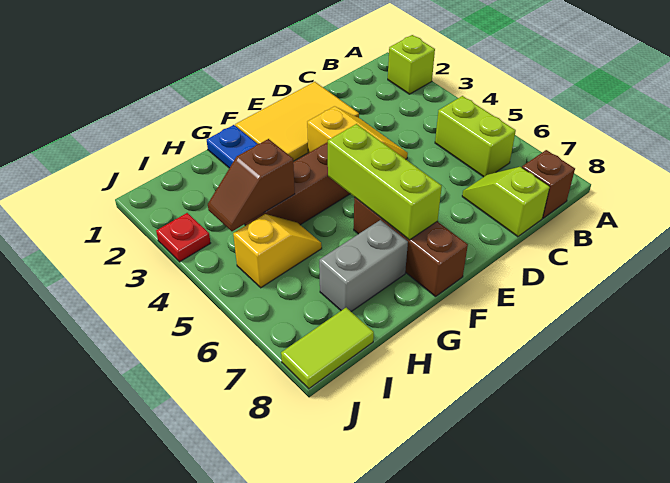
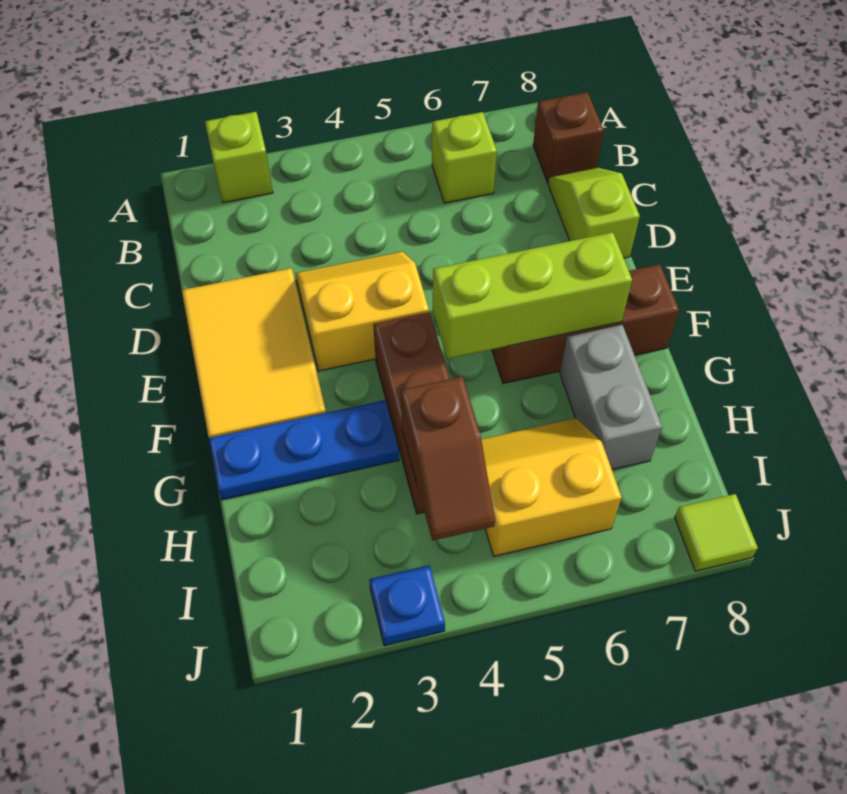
lime 1x2 brick [435,96,516,177] -> lime 1x1 brick [432,112,497,203]
lime 1x2 slope [462,167,550,237] -> lime 1x2 slope turned to [548,168,640,258]
yellow 1x2 slope [233,214,322,288] -> yellow 2x2 slope [481,418,622,556]
lime 1x2 tile [281,308,374,389] -> lime 1x1 tile [675,494,758,571]
red 1x1 plate [156,213,210,262] -> blue 1x1 plate [369,565,445,646]

